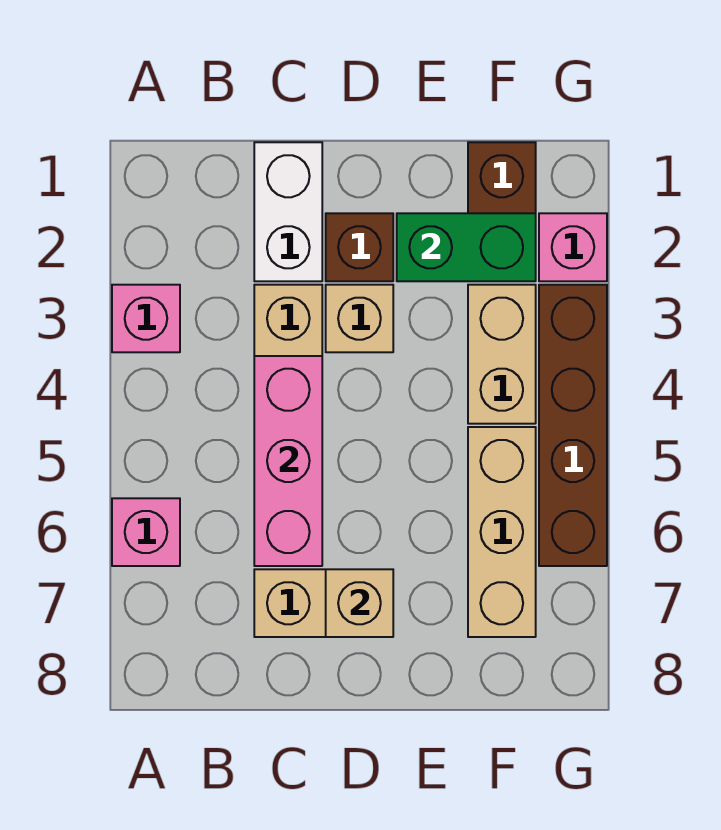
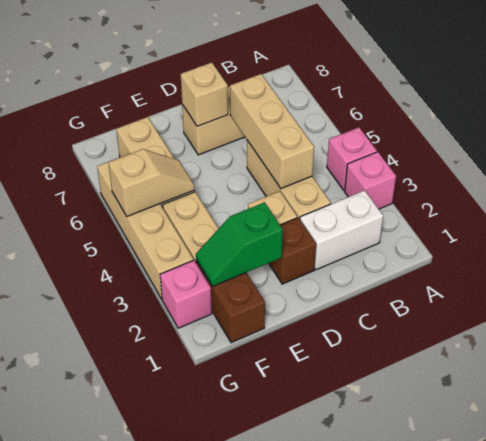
pink 1x1 brick [112,498,180,566] -> pink 1x1 brick moved to [327,127,377,190]
white 1x2 brick [254,142,322,281] -> white 1x2 brick turned to [300,190,383,270]
pink 1x3 brick [254,356,322,566] -> tan 1x3 brick [230,74,314,189]
green 1x2 brick [397,213,536,281] -> green 1x2 slope [196,202,283,286]
none -> tan 1x2 slope [108,149,194,216]
brown 1x4 brick [539,285,607,566] -> tan 1x4 brick [97,154,193,299]

